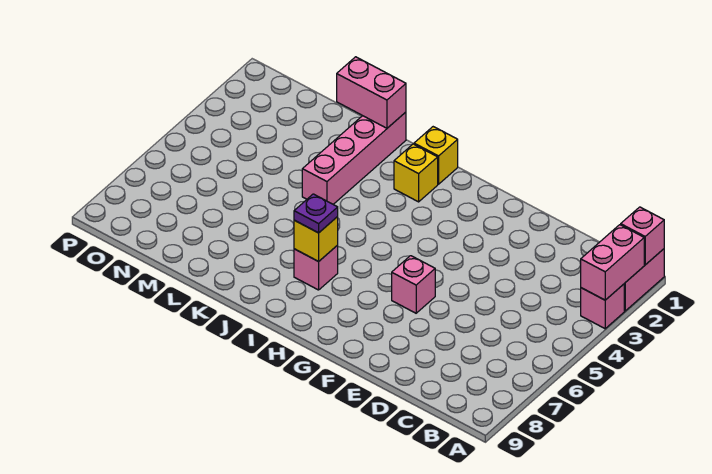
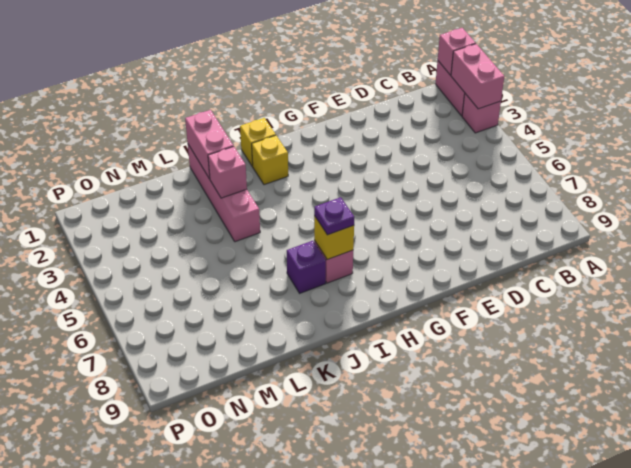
pink 1x1 brick [392,256,435,313] -> pink 1x1 brick moved to [208,147,247,198]
none -> purple 1x1 brick [287,241,326,293]
pink 1x2 brick [337,57,406,128] -> pink 1x2 brick turned to [185,110,234,179]

